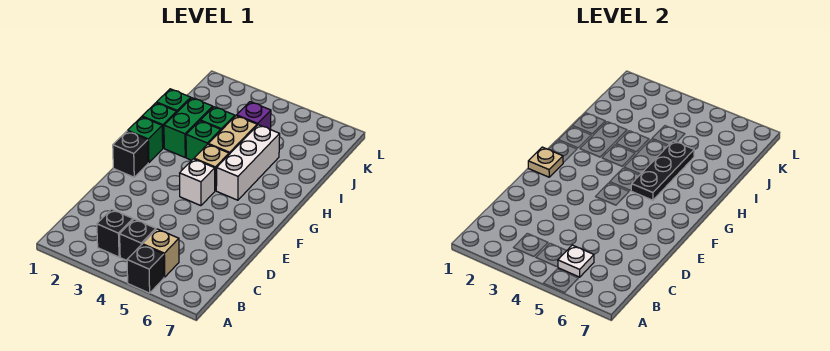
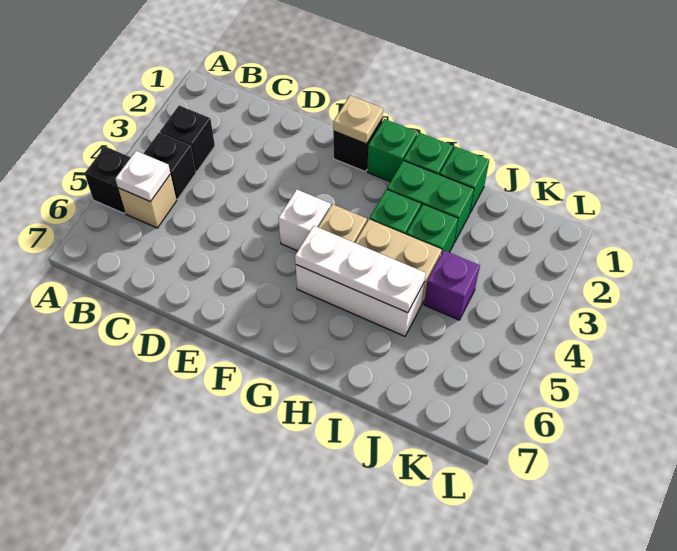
black 1x3 plate [631,141,694,200] -> white 1x3 plate [295,226,426,313]

